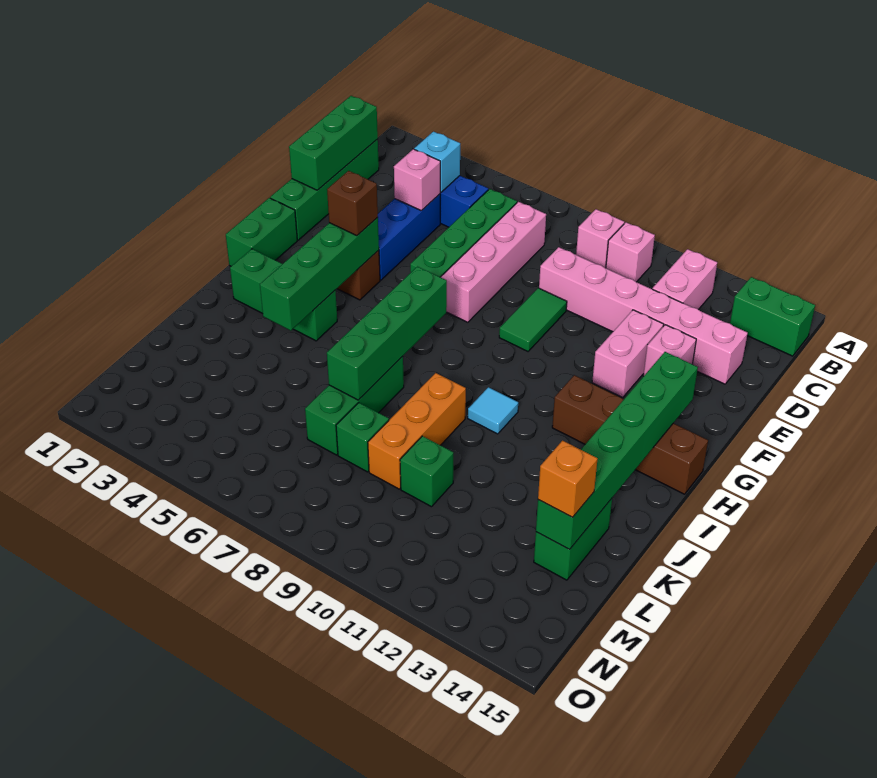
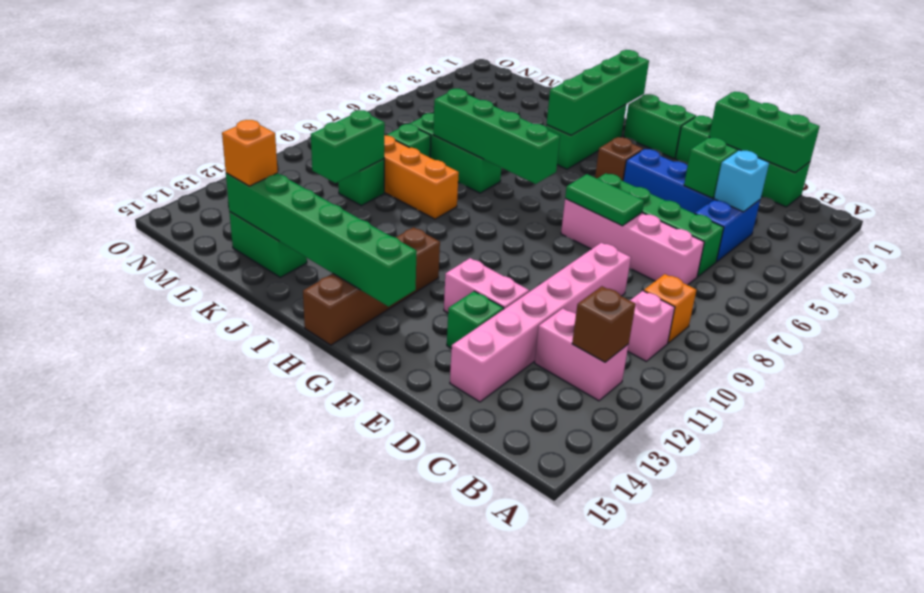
pink 1x1 brick [576,209,624,268] -> orange 1x1 brick [644,274,696,343]
green 1x2 brick [730,277,815,356] -> green 1x2 brick moved to [311,110,385,183]
pink 1x1 brick [394,149,440,211] -> green 1x1 brick [684,138,738,198]
green 1x2 tile [499,288,567,351] -> green 1x2 tile moved to [565,174,644,226]
pink 1x1 brick [643,325,696,376] -> green 1x1 brick [447,291,504,348]
green 1x4 brick [260,217,379,331] -> green 1x4 brick turned to [547,50,649,135]
brown 1x1 brick [327,171,378,236] -> brown 1x1 brick moved to [572,286,636,362]
cyan 1x1 tile [468,387,518,434] -> none

